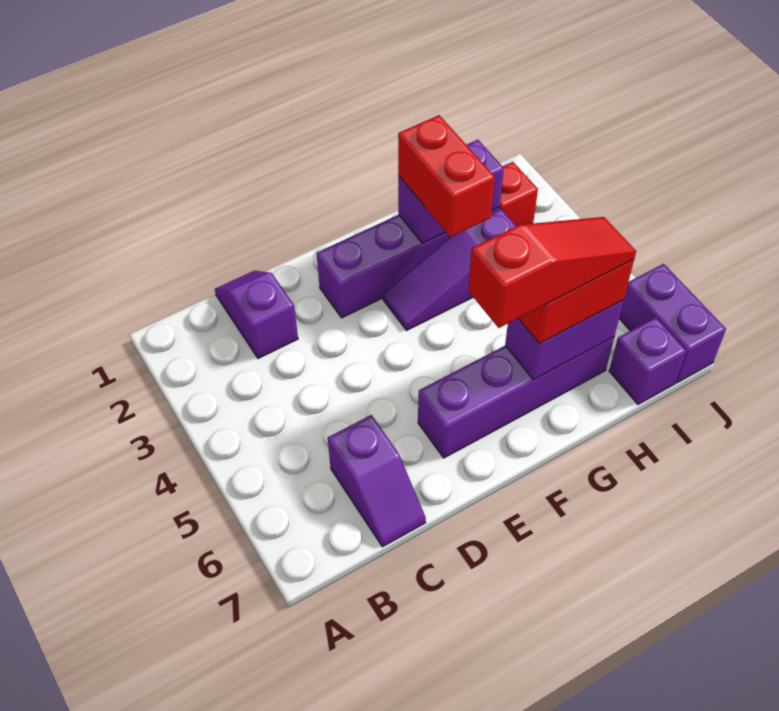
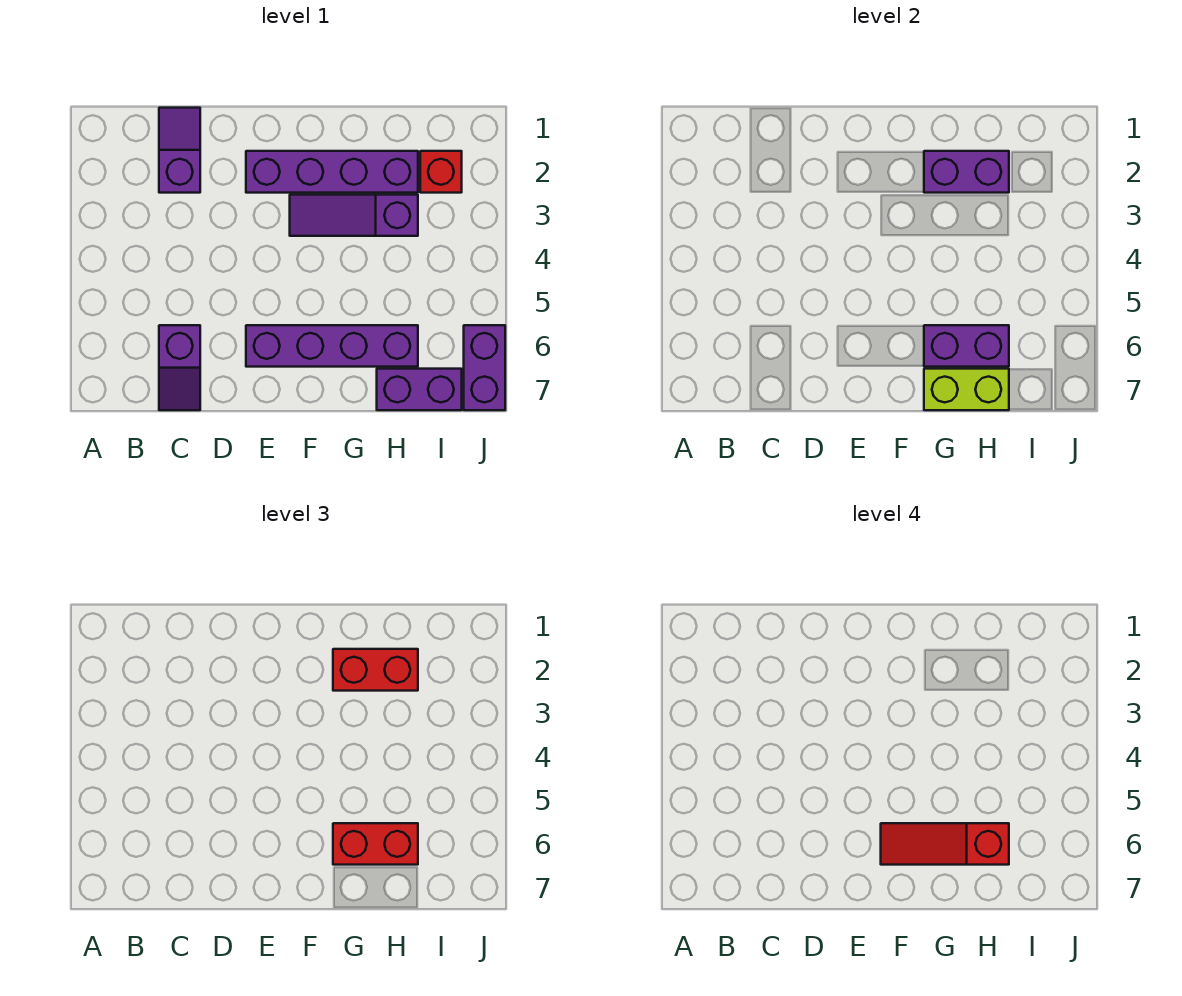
red 1x3 slope [468,217,636,328] -> red 1x3 slope turned to [881,823,1009,865]
red 1x2 brick [398,115,495,237] -> red 1x2 brick turned to [333,649,418,691]
none -> lime 1x2 brick [924,369,1009,410]
purple 1x1 brick [609,318,687,404] -> purple 1x2 brick [377,369,462,410]

